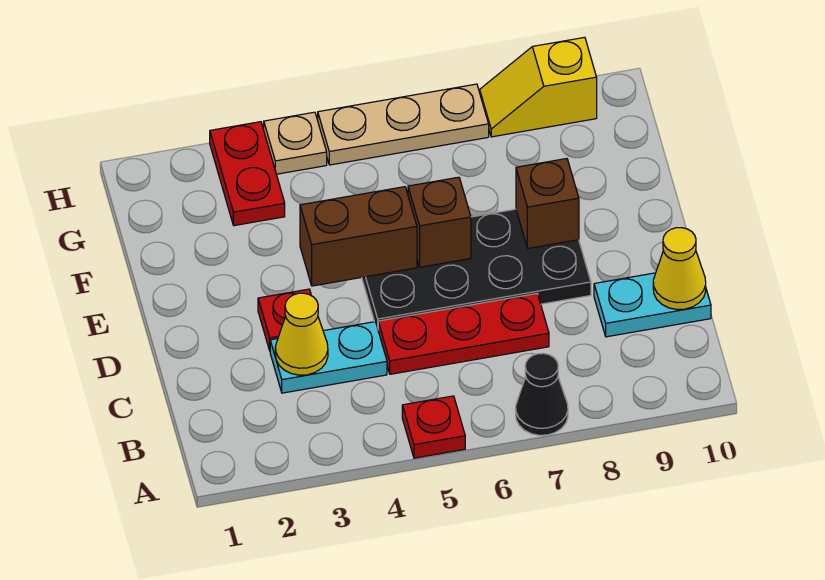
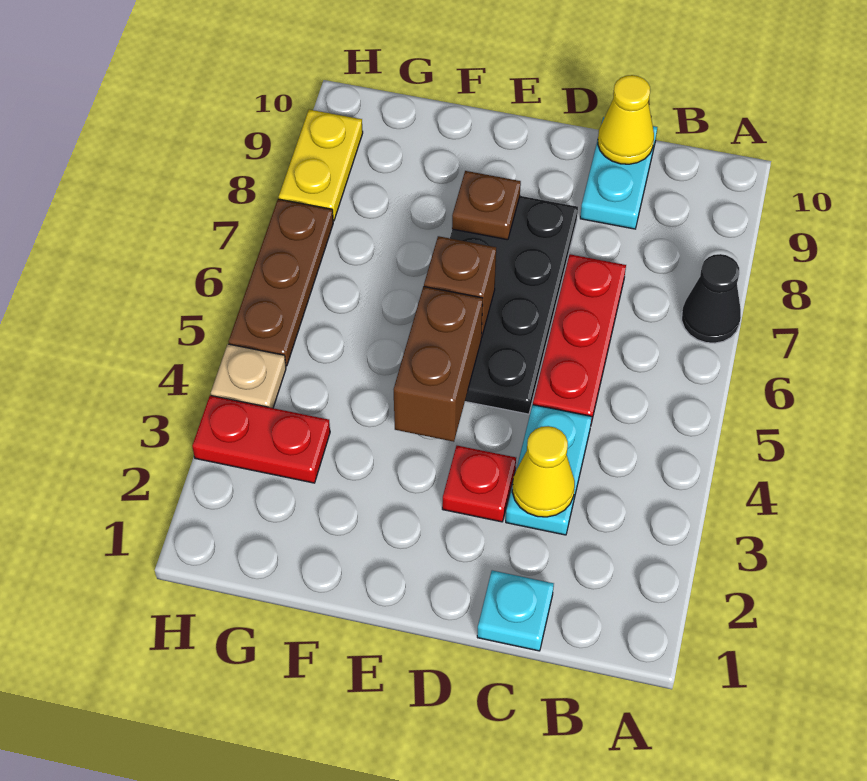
red 1x1 plate [402,396,465,458] -> none
none -> cyan 1x1 plate [477,571,554,651]
brown 1x1 brick [516,159,579,248] -> brown 1x1 plate [452,171,521,240]
tan 1x3 plate [318,84,489,165] -> brown 1x3 plate [228,199,333,366]
yellow 1x2 slope [480,37,597,137] -> yellow 1x2 plate [279,110,363,221]

